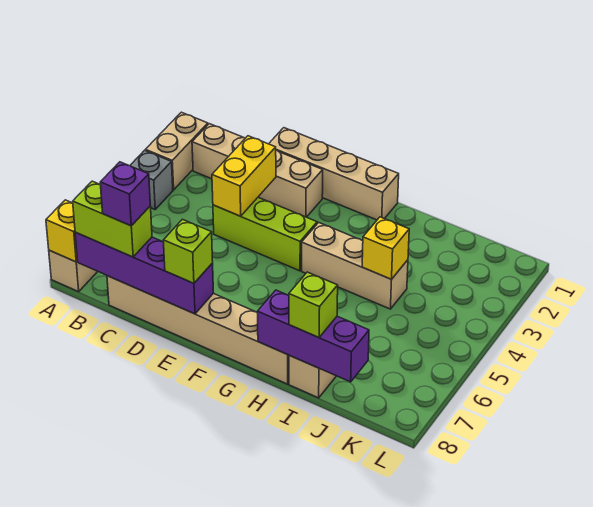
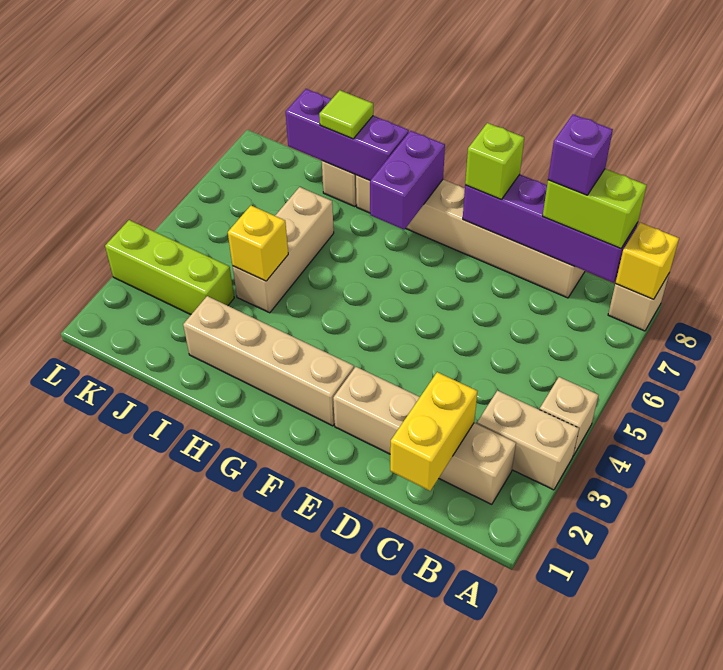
tan 1x2 brick [146,112,208,190] -> tan 1x2 brick turned to [477,390,579,490]
grey 1x1 brick [130,150,173,209] -> tan 1x1 brick [540,377,598,456]
tan 1x4 brick [269,128,399,220] -> tan 1x4 brick moved to [183,296,354,426]
yellow 1x2 brick [212,136,276,216] -> yellow 1x2 brick moved to [390,372,477,491]
lime 1x3 brick [213,198,317,271] -> lime 1x3 brick moved to [105,220,234,315]
tan 1x3 brick [302,223,408,309] -> tan 1x3 brick turned to [233,187,334,313]
none -> purple 1x2 brick [370,131,445,230]
lime 1x1 brick [289,272,338,337] -> lime 1x1 tile [319,90,373,139]

